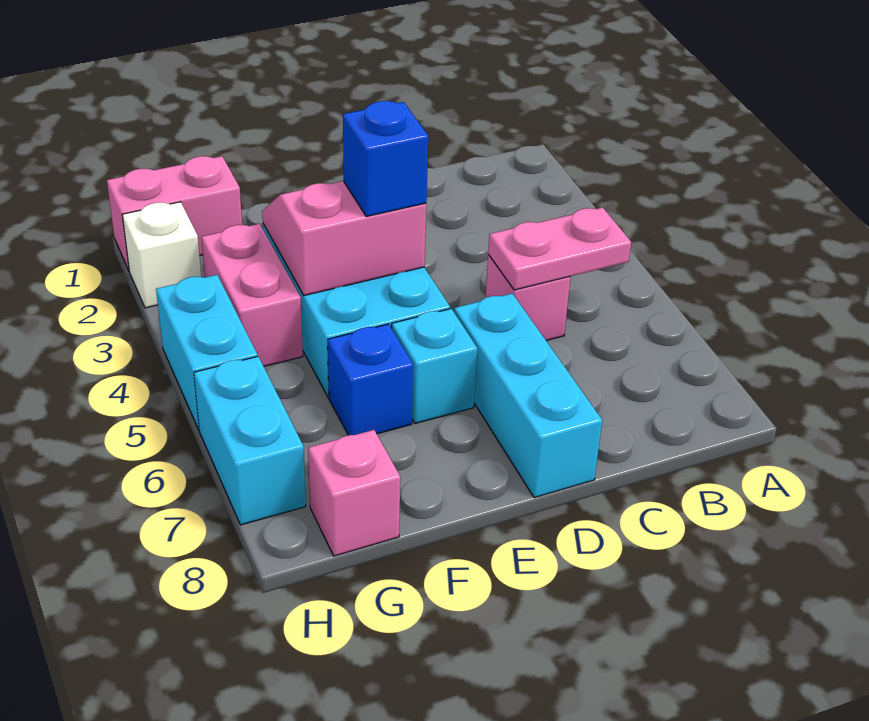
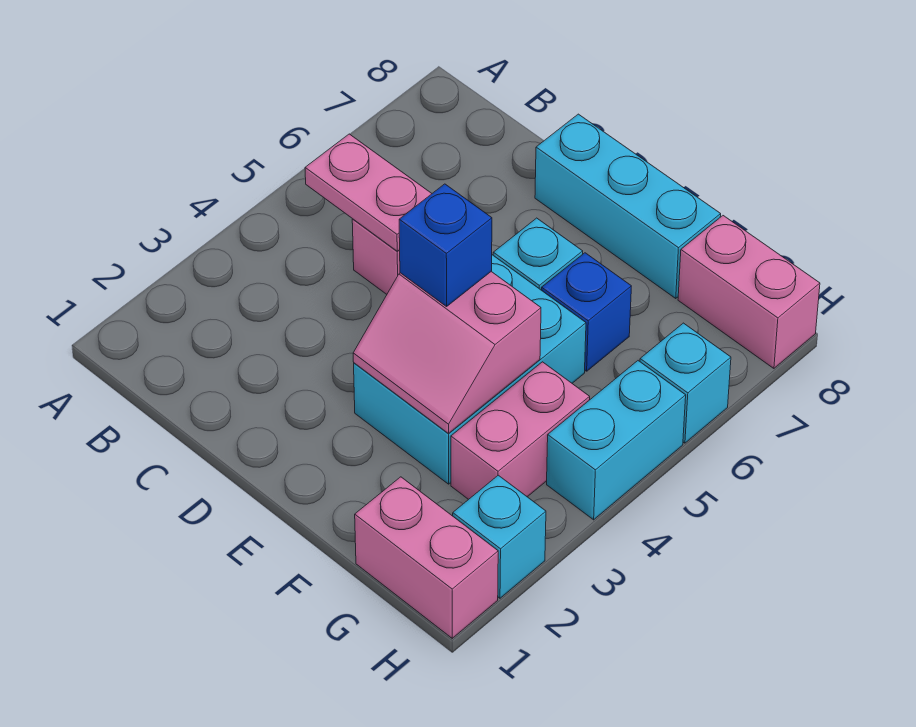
cyan 1x3 brick [454,294,602,498] -> cyan 1x3 brick turned to [535,114,721,298]
pink 1x1 brick [308,430,400,556] -> pink 1x2 brick [678,216,820,368]
white 1x1 brick [122,202,201,308] -> cyan 1x1 brick [453,475,546,598]
cyan 1x2 brick [194,356,306,525] -> cyan 1x1 brick [640,323,731,443]

